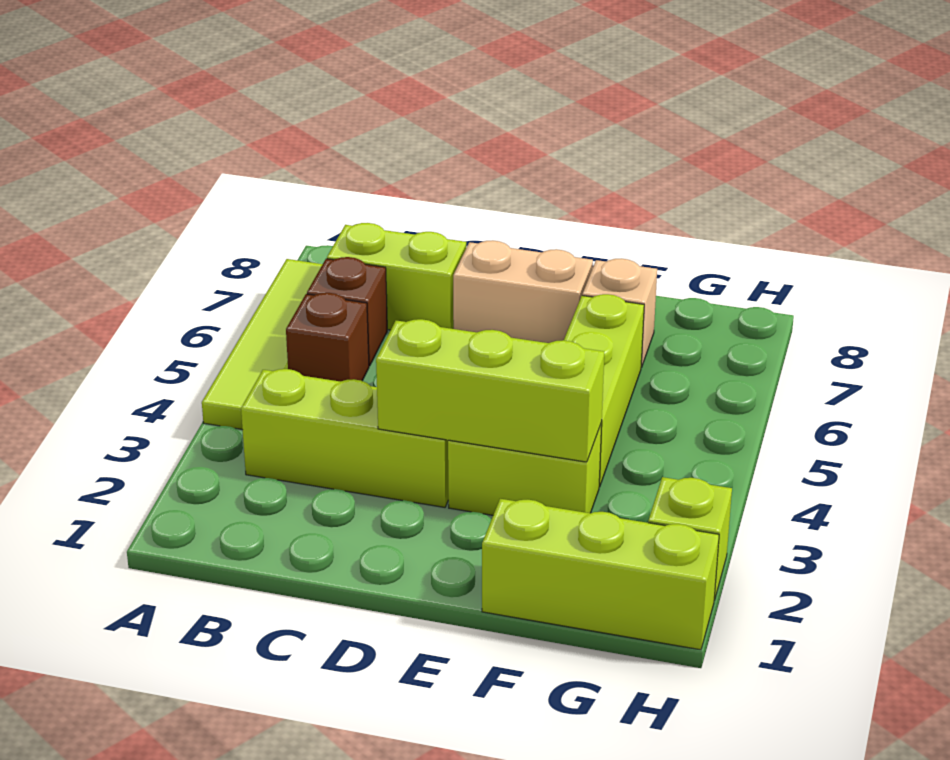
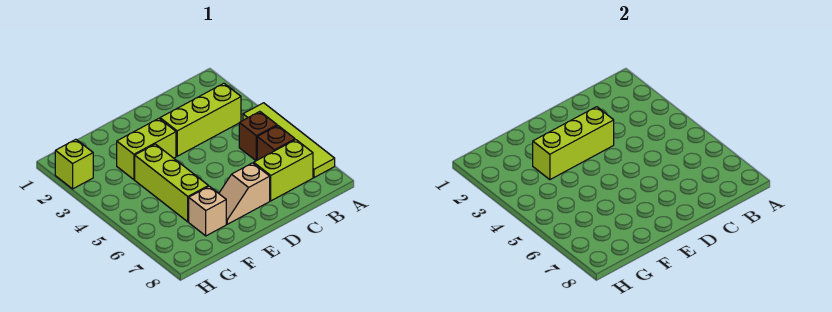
tan 1x2 brick [453,240,593,343] -> tan 1x2 slope [219,163,270,224]
lime 1x3 brick [482,499,719,650] -> none

